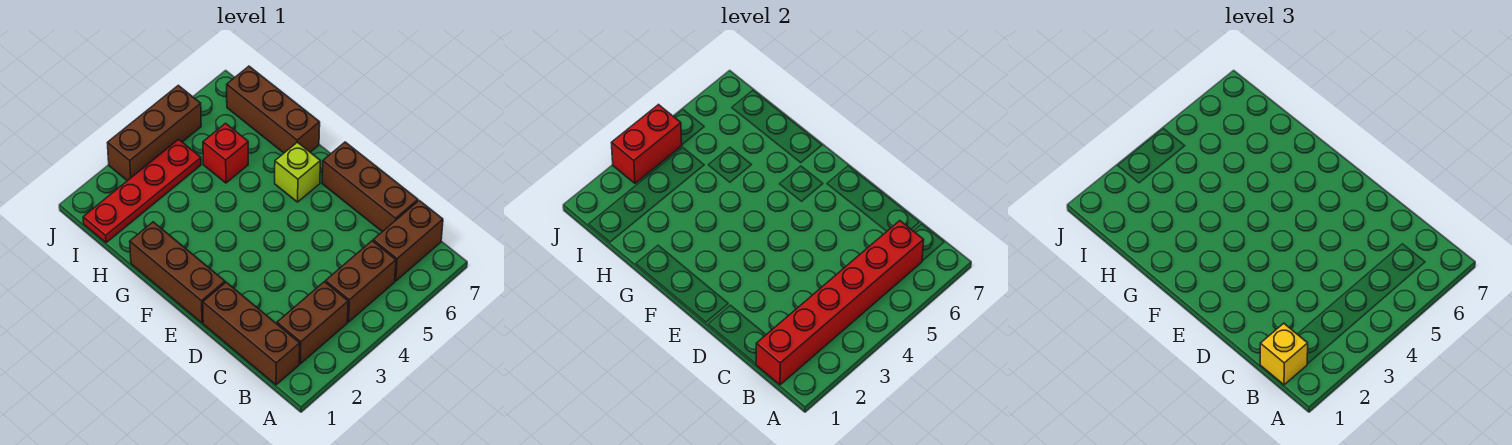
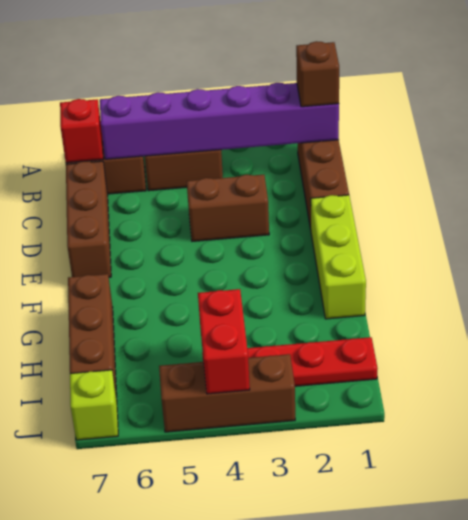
red 1x6 brick [756,221,924,385] -> purple 1x6 brick [100,83,339,159]
yellow 1x1 brick [1260,323,1308,385] -> brown 1x1 brick [296,41,339,107]
brown 1x2 brick [277,282,348,364] -> brown 1x2 brick moved to [187,175,269,241]
brown 1x3 brick [130,222,225,323] -> lime 1x3 brick [311,195,366,319]
lime 1x1 brick [275,142,320,202] -> lime 1x1 brick moved to [70,370,118,440]
red 1x1 brick [203,123,248,183] -> red 1x1 brick moved to [60,99,103,163]
red 1x2 brick [612,105,682,183] -> red 1x2 brick turned to [198,289,250,394]

